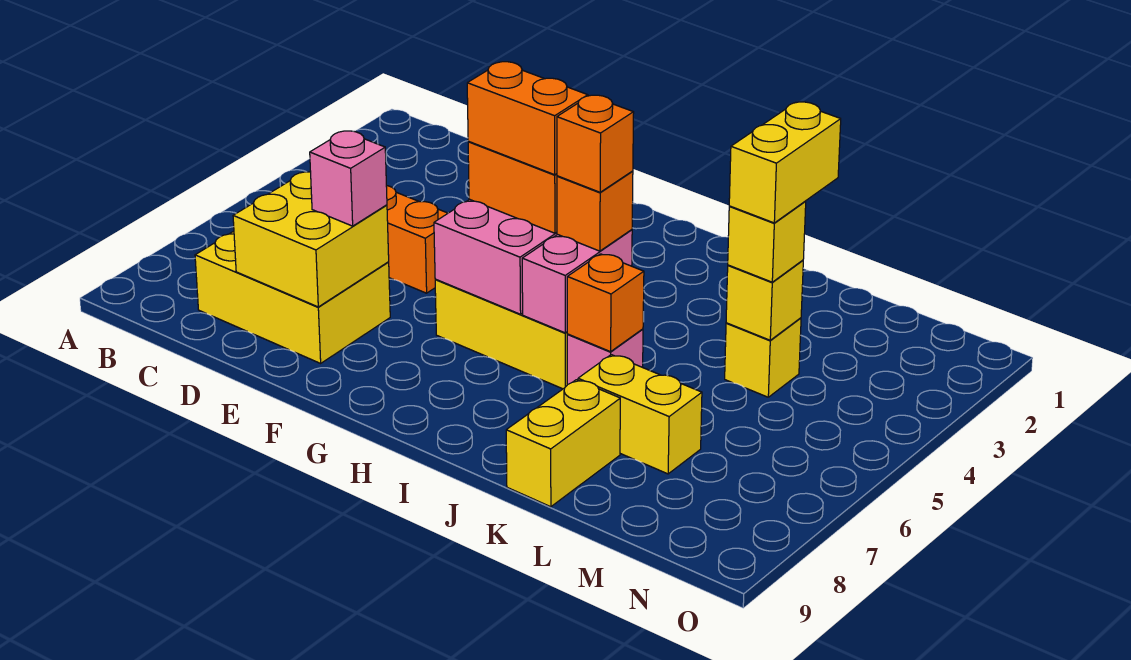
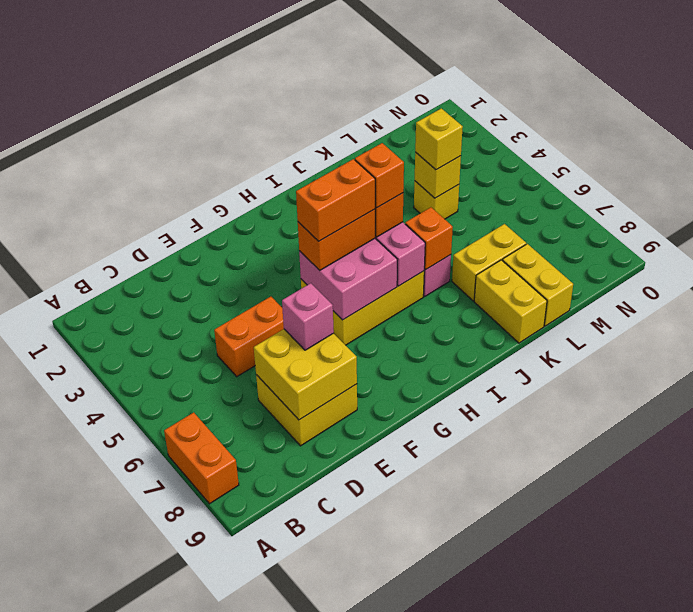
none -> orange 1x2 brick [164,412,239,504]
yellow 2x3 brick [195,231,390,363] -> yellow 2x2 brick [256,375,357,446]
yellow 1x2 brick [729,102,841,223] -> yellow 1x2 brick moved to [502,244,573,326]

